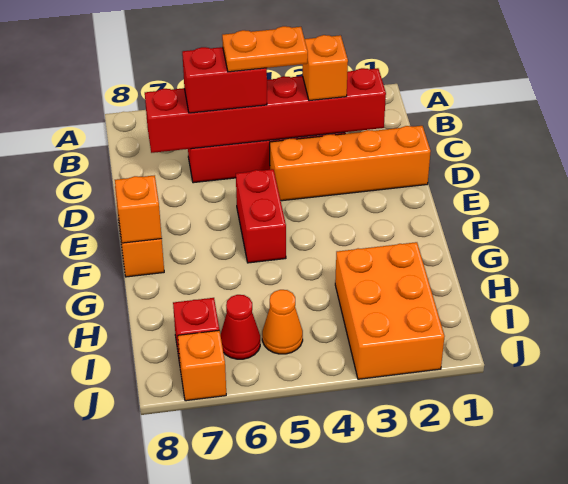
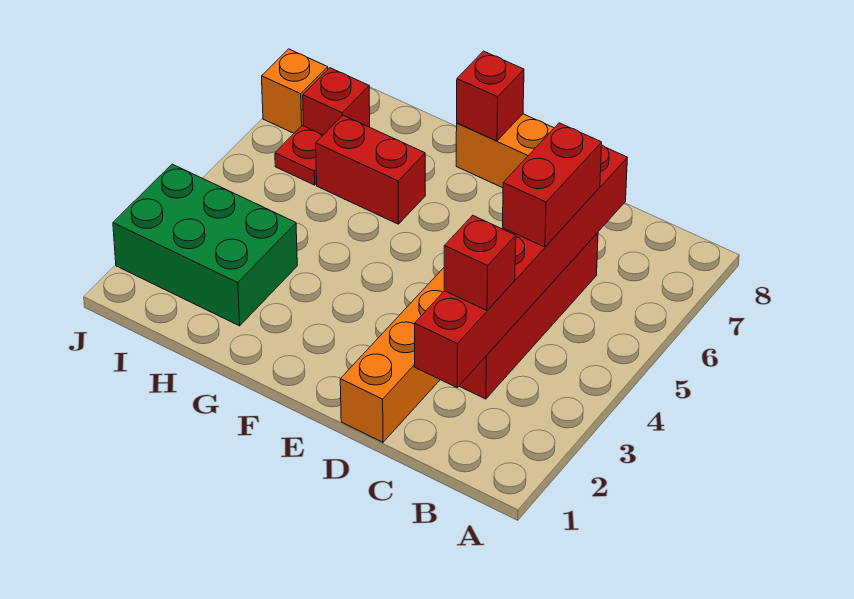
orange 1x1 brick [303,35,348,101] -> red 1x1 brick [444,215,516,311]
orange 1x2 plate [222,26,308,72] -> none
red 1x2 brick [236,169,286,263] -> red 1x2 brick moved to [316,115,425,224]
orange 1x1 brick [115,175,162,243] -> red 1x1 brick [457,51,524,141]
orange 2x3 brick [335,242,445,379] -> green 2x3 brick [113,164,297,326]
orange 1x1 cone [262,290,303,354] -> none
red 1x1 cone [220,295,260,359] -> red 1x1 plate [275,126,323,185]

